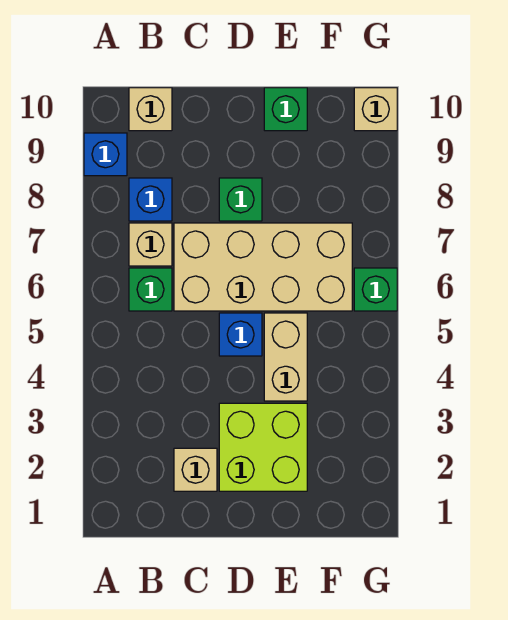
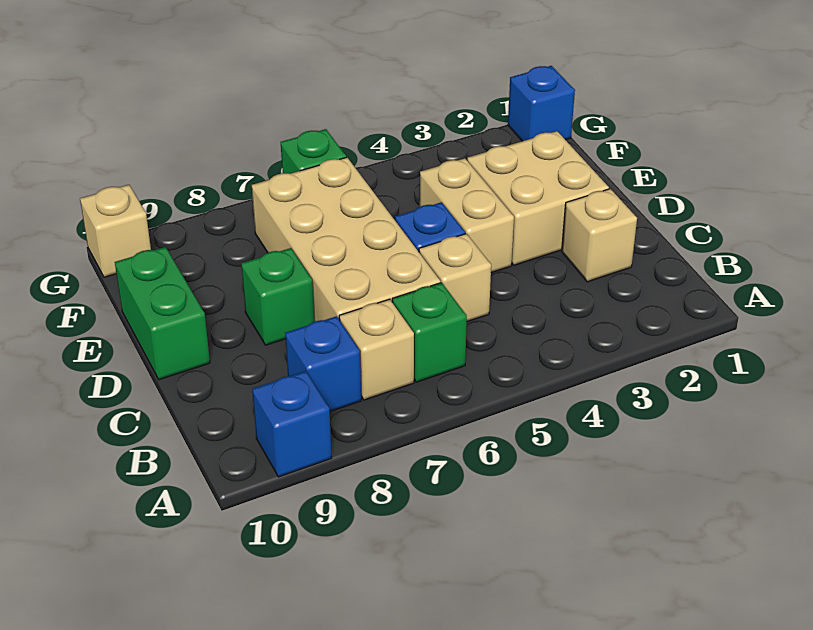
tan 1x1 brick [129,88,172,131] -> tan 1x1 brick moved to [419,234,491,322]
lime 2x2 brick [219,403,307,491] -> tan 2x2 brick [467,131,609,265]
tan 1x2 brick [264,313,307,401] -> tan 1x2 brick turned to [420,158,514,273]
green 1x1 brick [264,88,307,131] -> green 1x2 brick [115,247,210,380]
none -> blue 1x1 brick [508,66,575,141]

